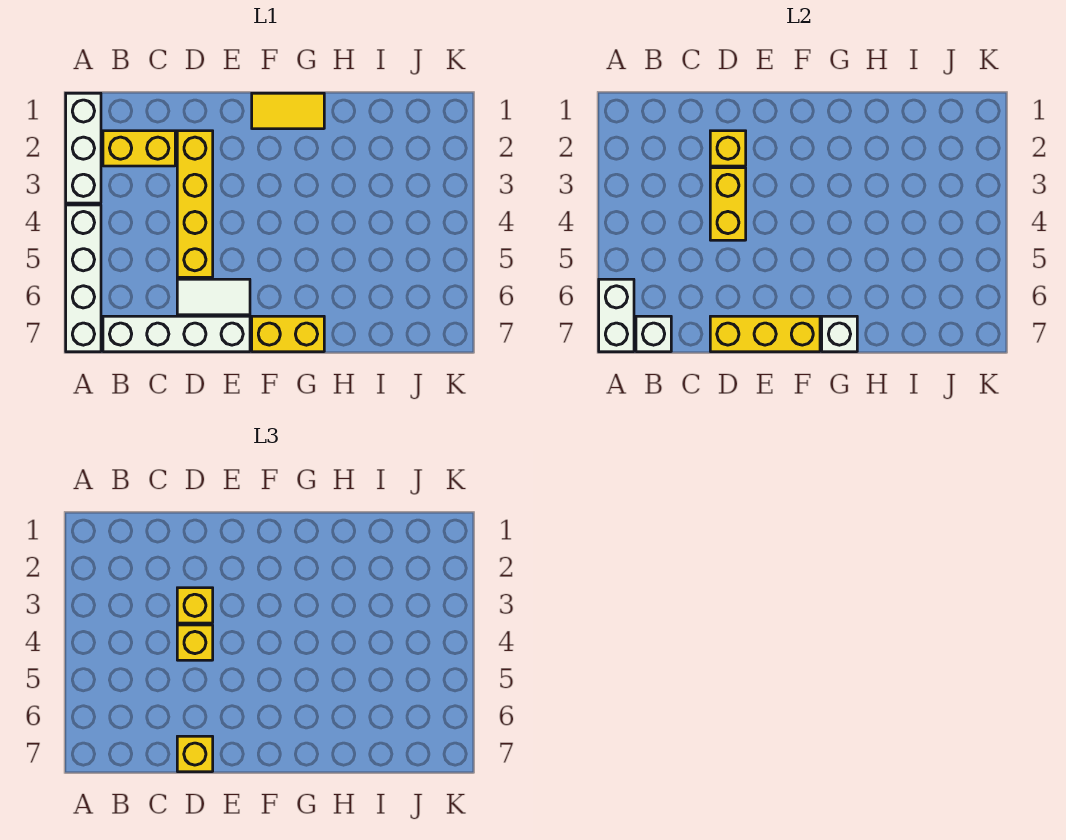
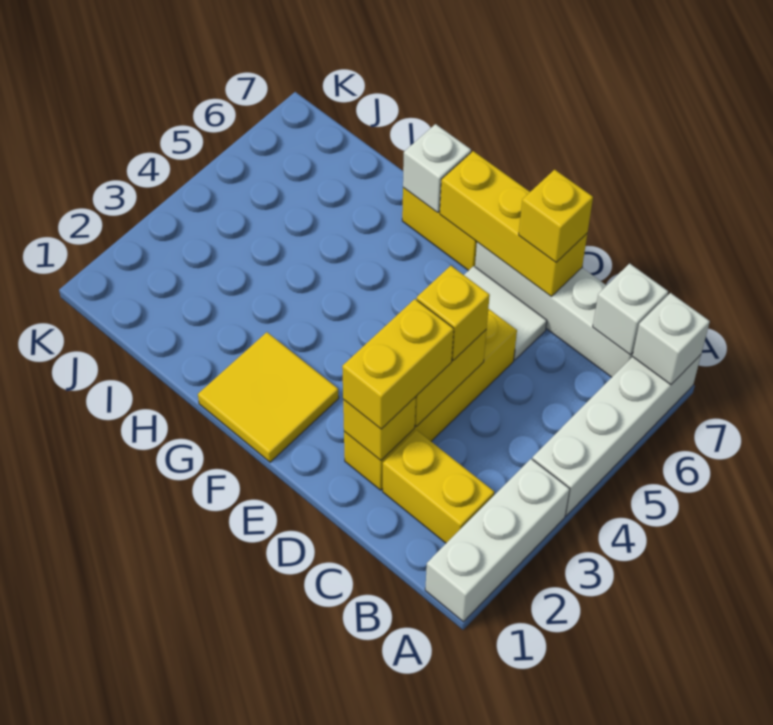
white 1x2 brick [599,279,634,352] -> white 1x1 brick [632,293,710,385]
yellow 1x1 brick [177,588,213,623] -> yellow 1x2 brick [342,299,454,429]
yellow 1x2 tile [252,93,324,129] -> yellow 2x2 tile [198,332,339,462]

